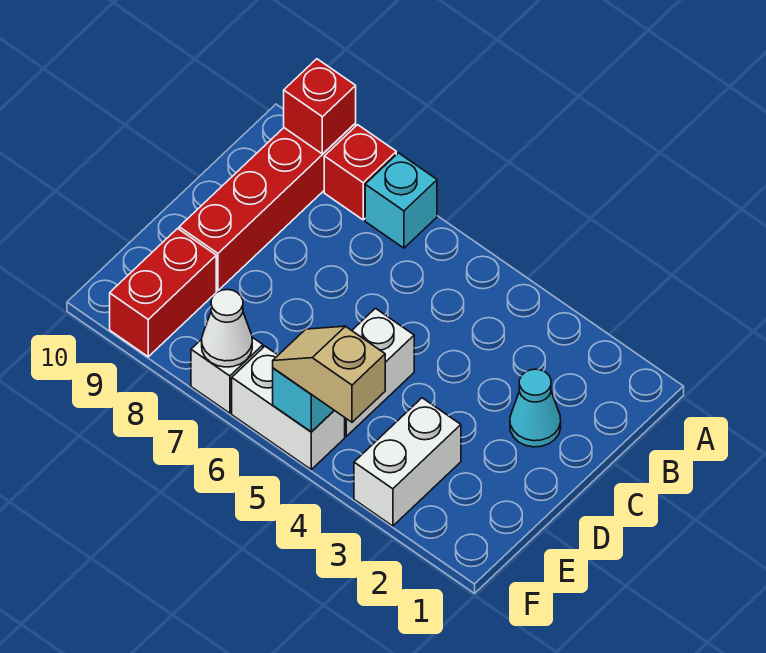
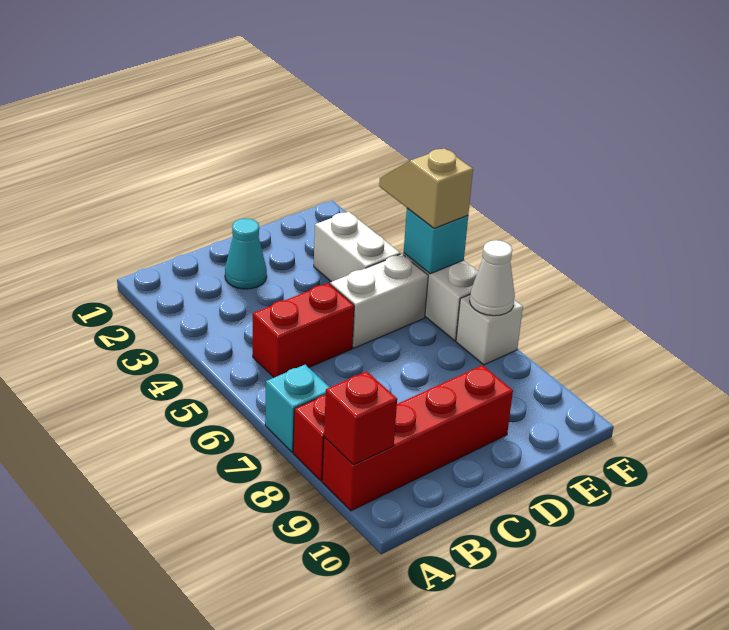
white 1x2 brick [354,398,461,526] -> white 1x2 brick turned to [314,212,400,282]
red 1x2 brick [110,229,216,357] -> red 1x2 brick moved to [253,283,354,377]
tan 1x2 slope [273,326,385,422] -> tan 1x2 slope turned to [379,148,473,228]

